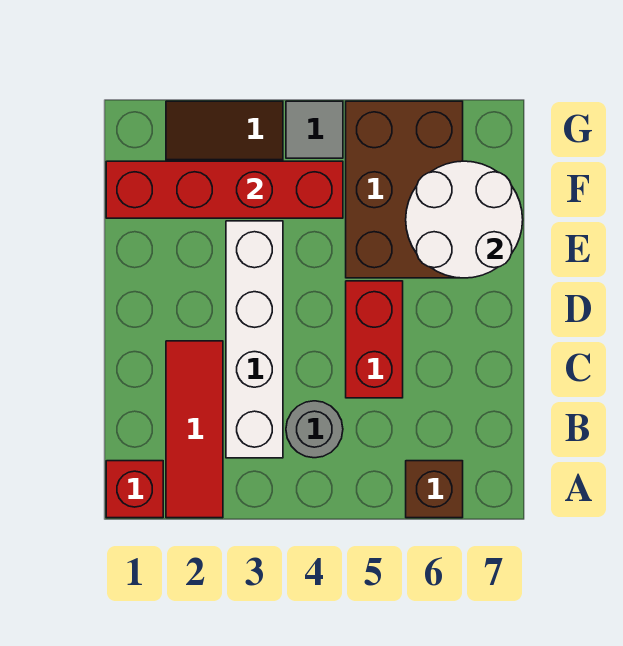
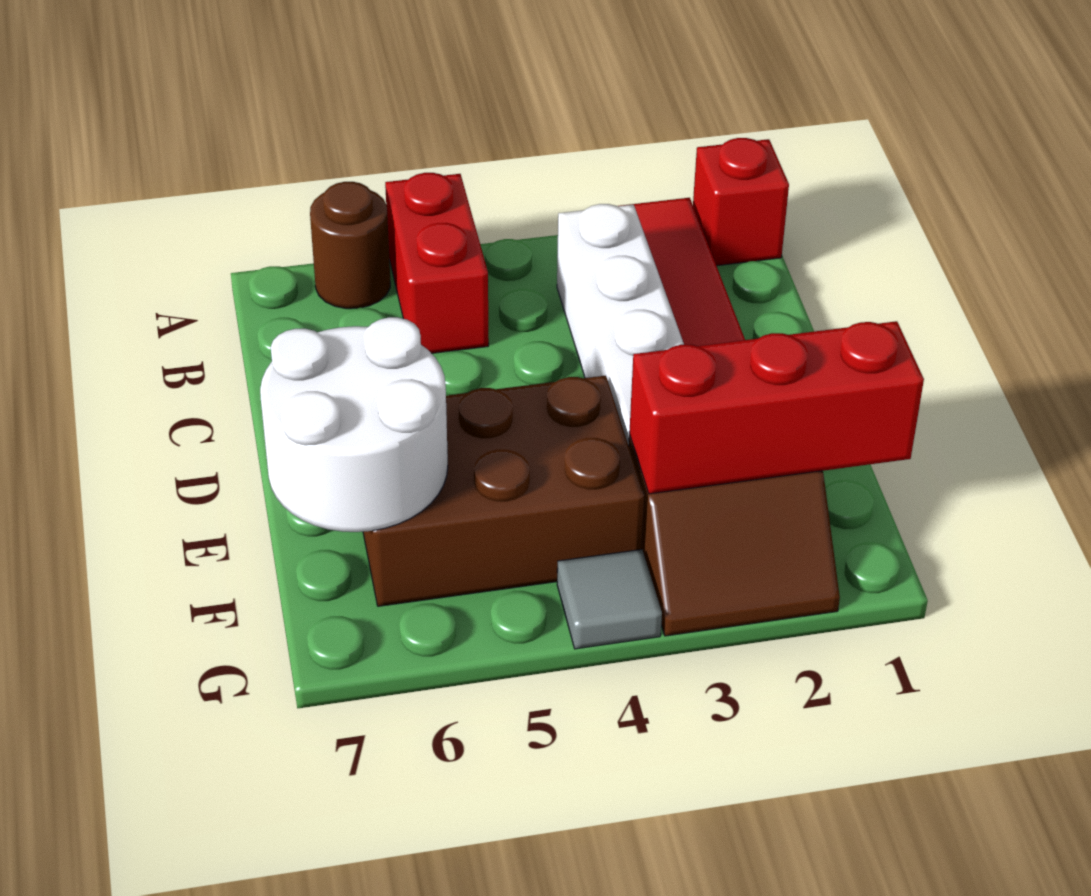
brown 1x1 brick [406,461,463,518] -> brown 1x1 round brick [310,182,390,309]
grey 1x1 round brick [286,401,343,458] -> none
red 1x2 brick [346,281,403,398] -> red 1x2 brick moved to [385,173,489,353]
brown 2x3 brick [346,101,463,278] -> brown 2x3 brick turned to [363,376,644,606]
red 1x4 brick [106,161,343,218] -> red 1x3 brick [629,321,924,494]

